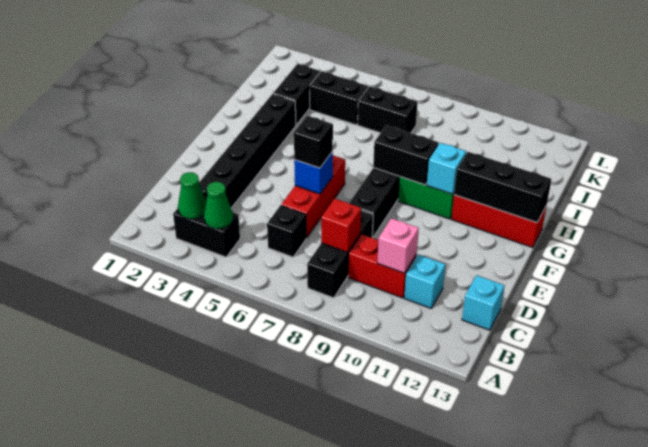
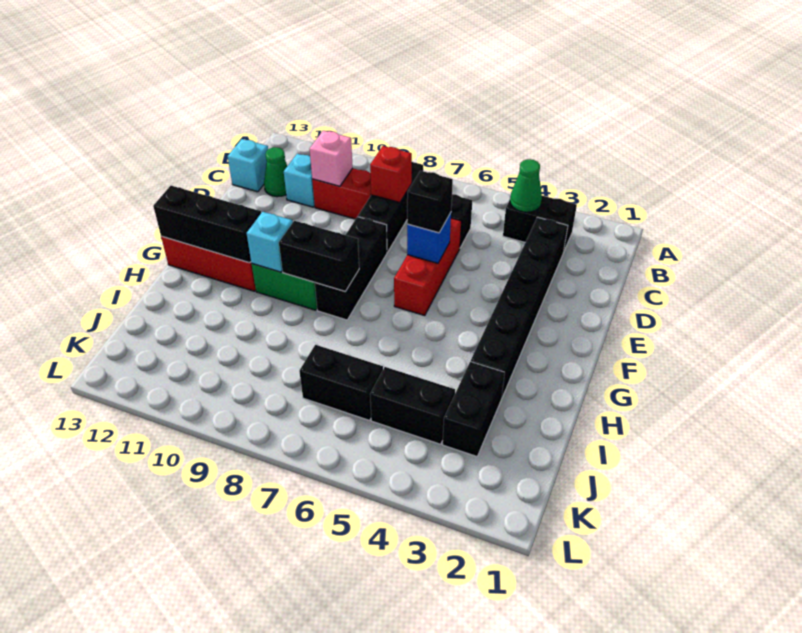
green 1x1 cone [178,172,206,219] -> green 1x1 cone moved to [264,147,287,197]

